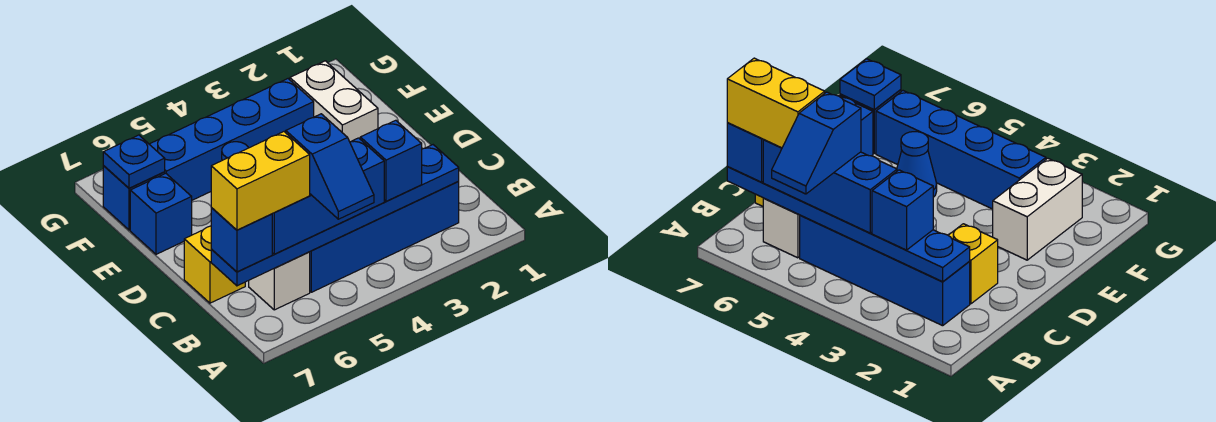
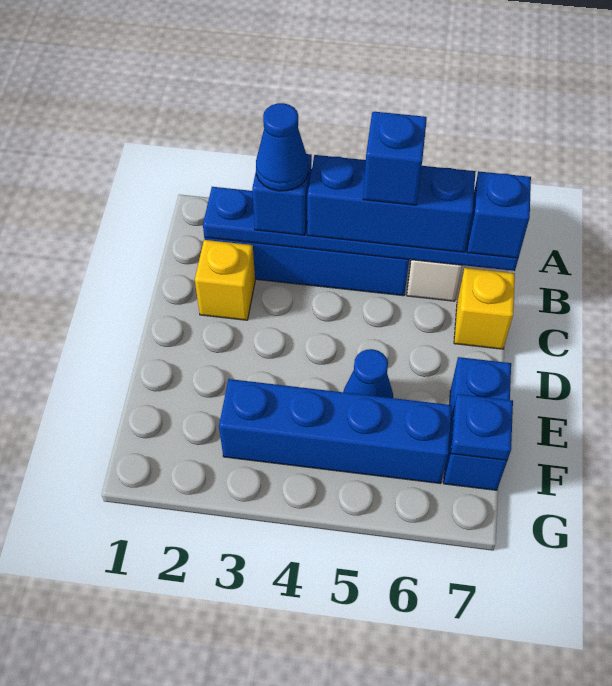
none -> blue 1x1 cone [256,103,308,191]
yellow 1x2 brick [211,132,310,230] -> none
white 1x2 brick [290,61,378,142] -> none

